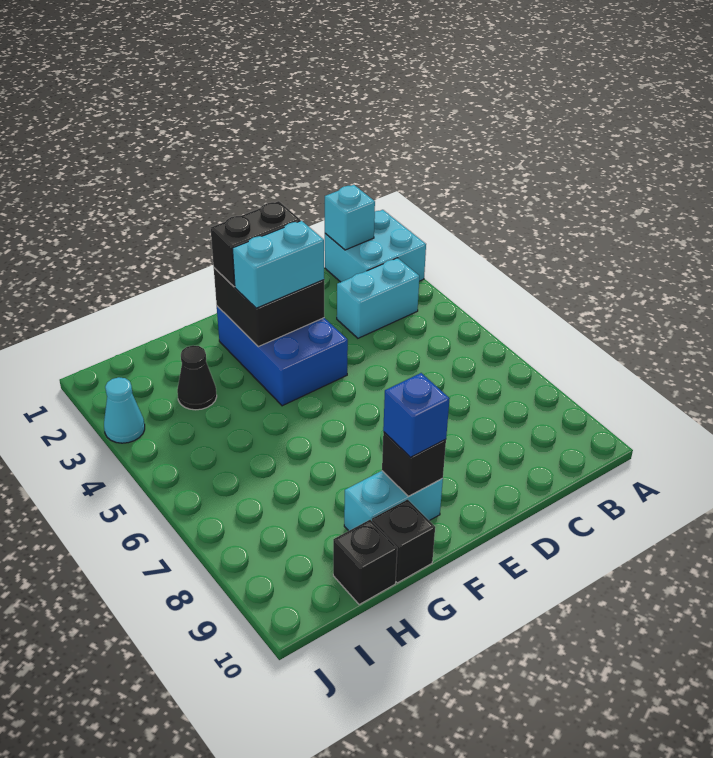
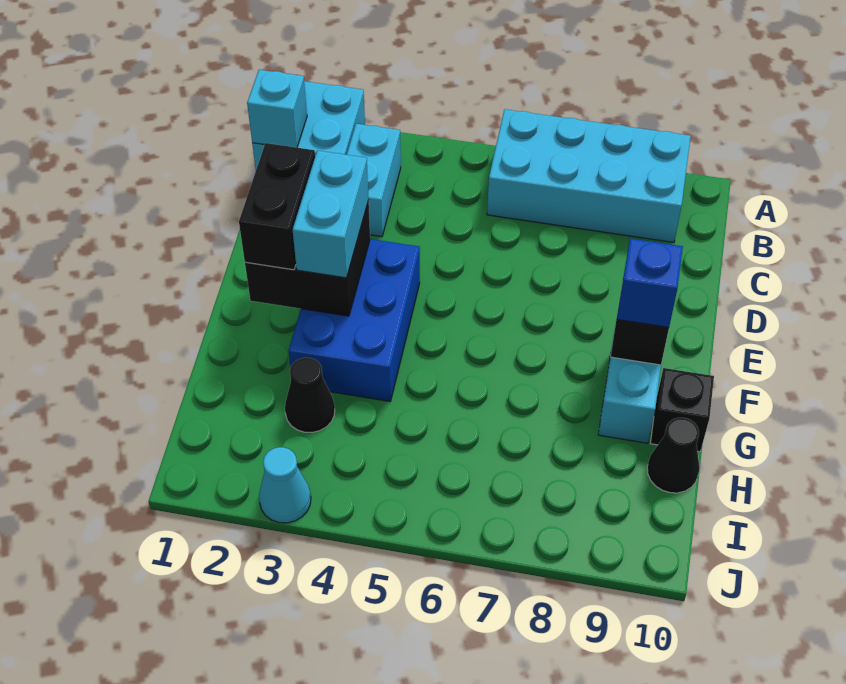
none -> cyan 2x4 brick [487,109,691,243]
blue 2x3 brick [217,306,348,406] -> blue 2x3 brick turned to [289,239,420,401]
black 1x1 brick [333,520,397,604] -> black 1x1 cone [647,418,699,493]

